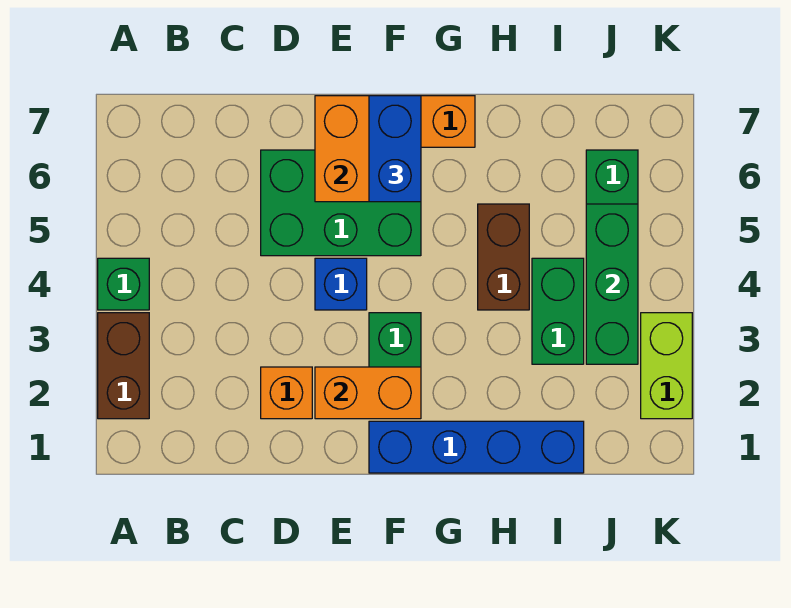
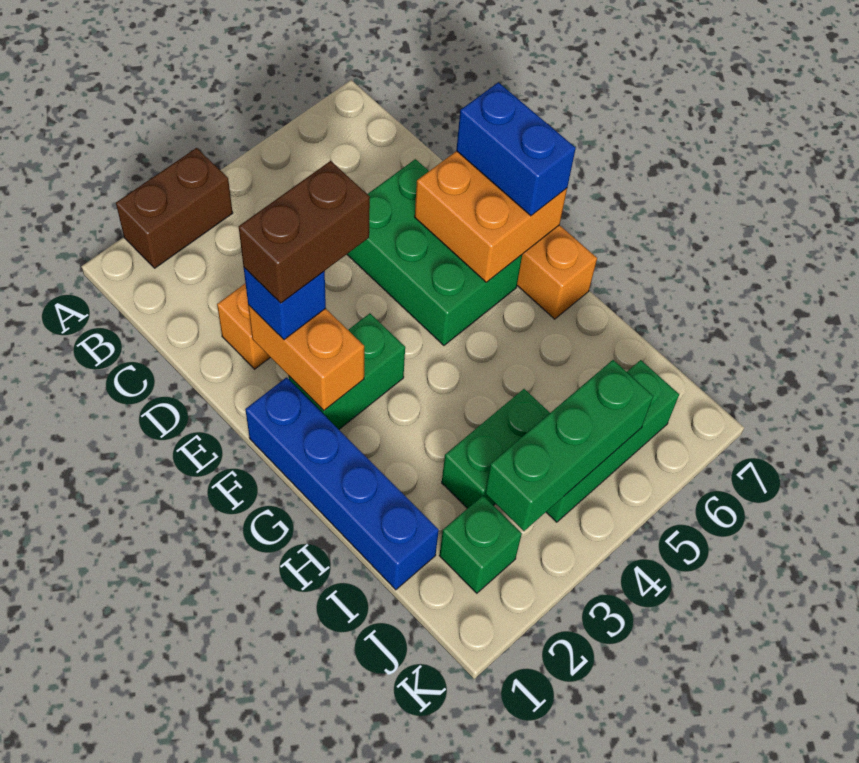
green 1x1 brick [98,258,149,310] -> green 1x1 brick moved to [439,496,522,593]
blue 1x1 brick [315,258,367,310] -> blue 1x1 brick moved to [244,268,326,340]
blue 1x2 brick [369,96,421,202] -> blue 1x2 brick turned to [456,82,576,216]
brown 1x2 brick [478,204,529,310] -> brown 1x2 brick moved to [239,161,370,303]
lime 1x2 brick [641,313,692,419] -> none

